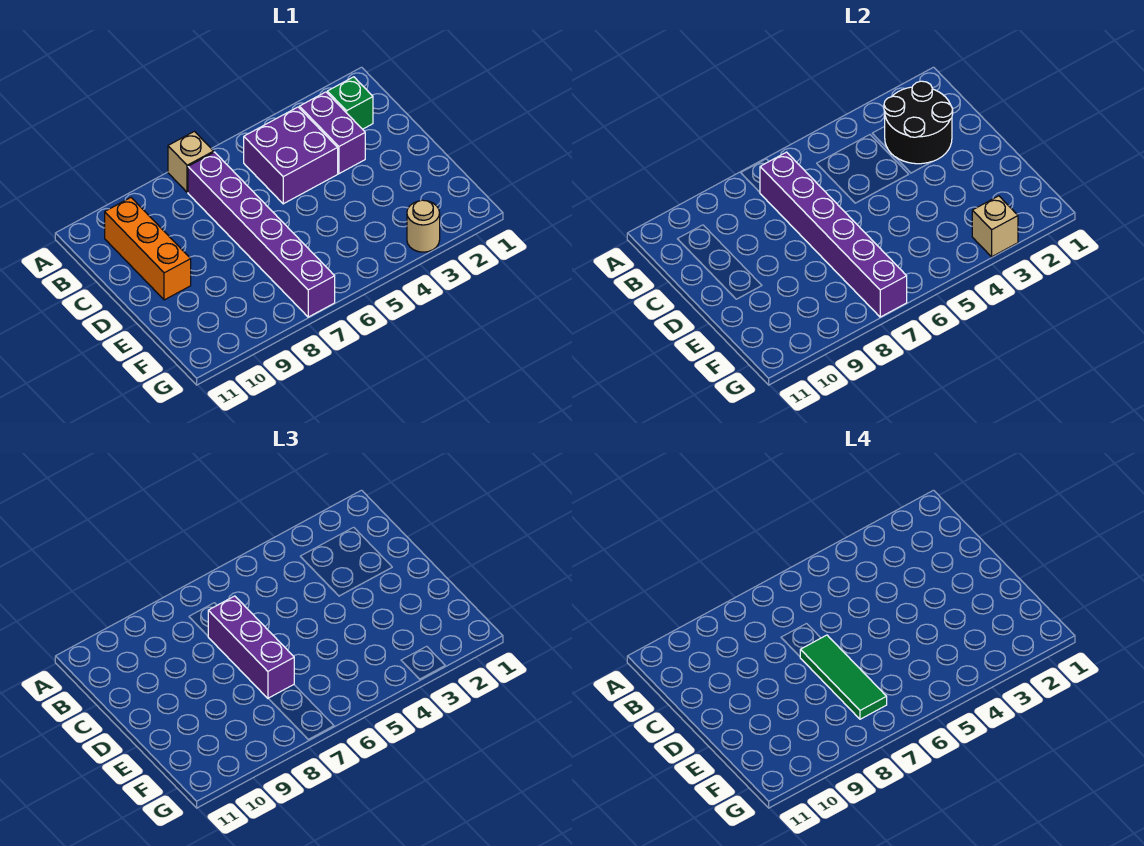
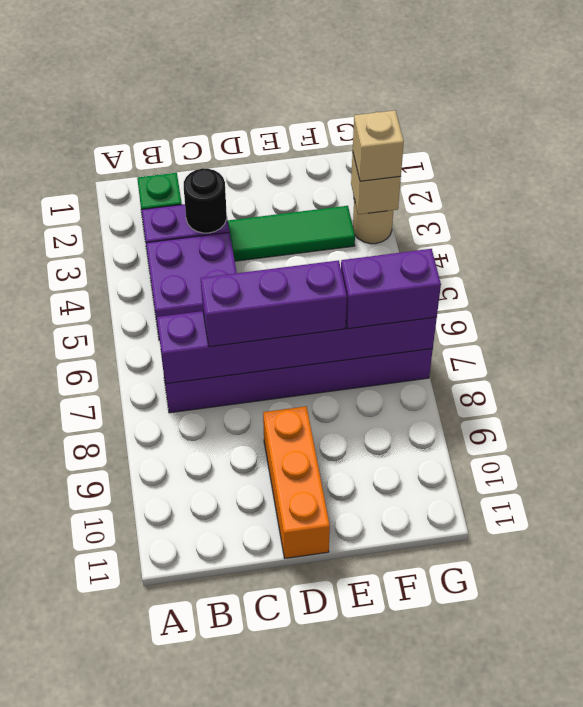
tan 1x1 brick [168,131,214,192] -> tan 1x1 brick moved to [353,110,404,181]
black 2x2 round brick [884,81,953,164] -> black 1x1 round brick [184,168,227,233]
orange 1x3 brick [105,198,191,300] -> orange 1x3 brick turned to [263,406,330,558]
green 1x3 tile [800,635,887,719] -> green 1x3 tile moved to [228,206,355,261]
none -> purple 1x2 brick [341,249,441,329]

